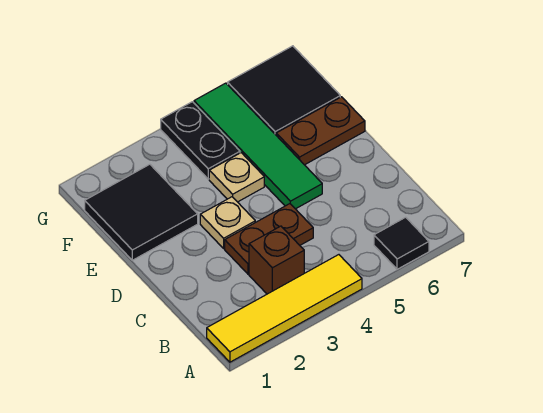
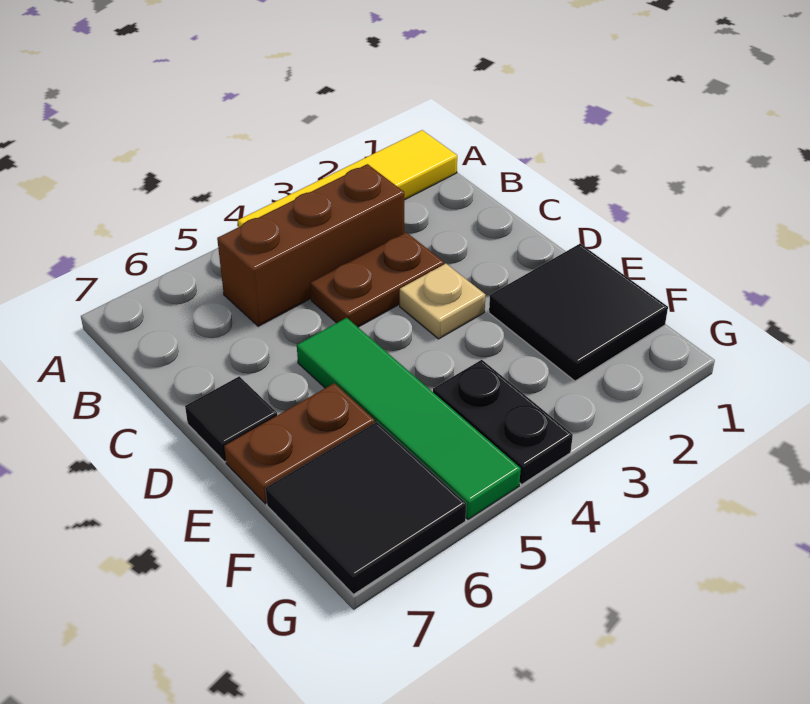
black 1x1 tile [374,217,429,269] -> black 1x1 tile moved to [185,376,277,462]
brown 1x1 brick [249,226,304,294] -> brown 1x3 brick [217,164,404,326]
tan 1x1 plate [209,153,264,202] -> none

